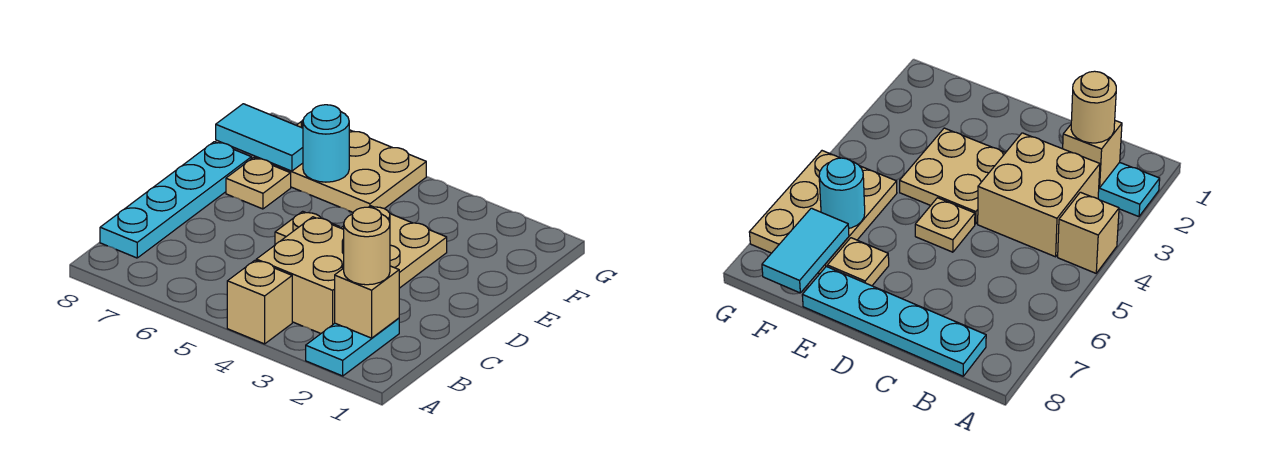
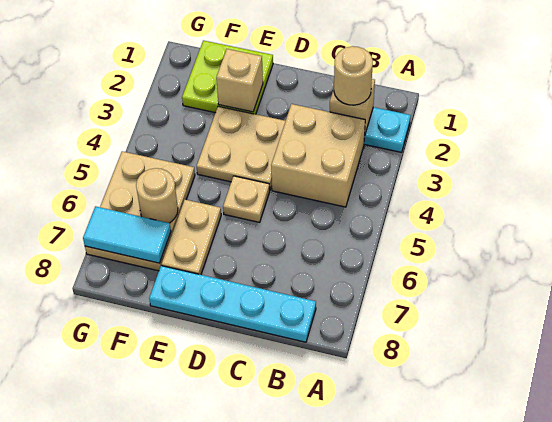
tan 1x1 brick [227,260,292,344] -> tan 1x1 brick moved to [216,49,263,112]
none -> lime 2x2 plate [182,40,273,114]
tan 1x1 plate [226,158,291,209] -> tan 1x2 plate [162,200,221,275]
cyan 1x1 round brick [303,105,349,182] -> tan 1x1 round brick [136,168,178,223]
cyan 1x2 tile [216,104,303,171] -> cyan 1x2 tile turned to [83,206,171,263]

